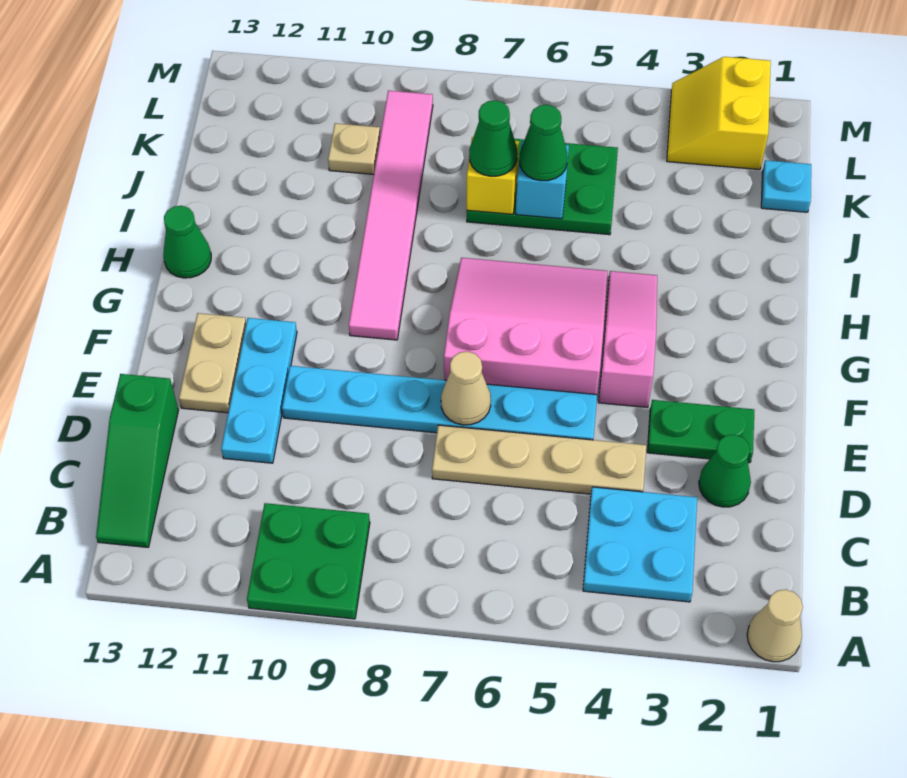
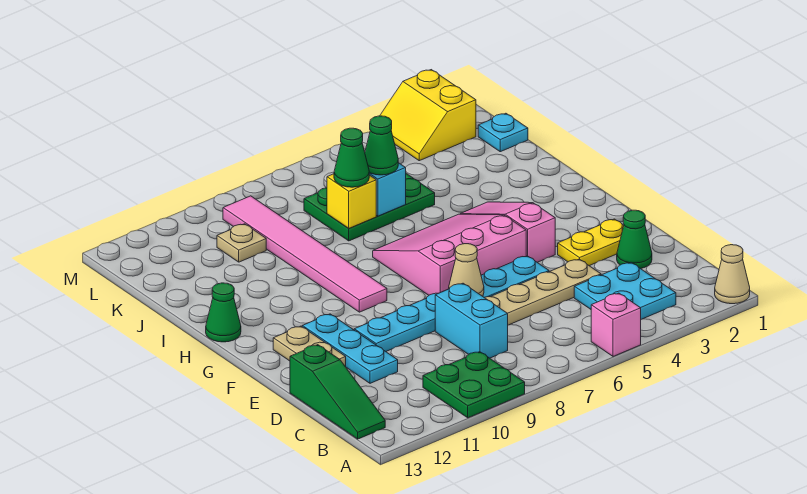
none -> pink 1x1 brick [591,293,641,356]
none -> cyan 1x2 brick [435,283,508,358]
green 1x2 plate [647,400,754,463] -> yellow 1x2 plate [558,219,624,266]

